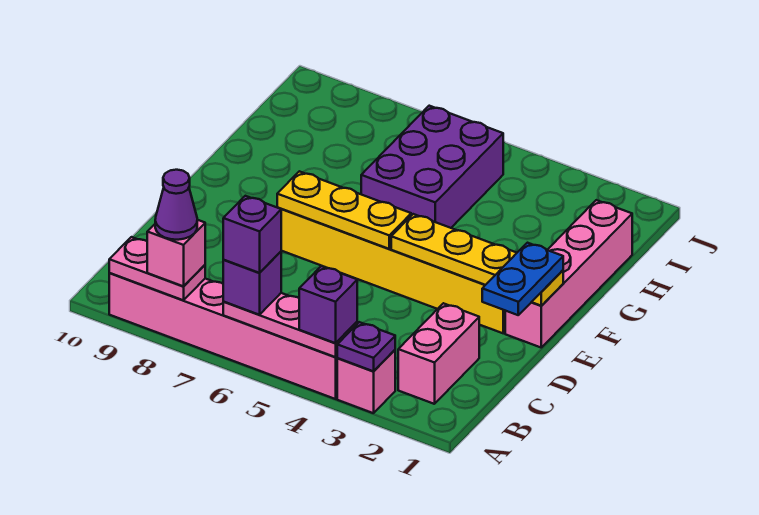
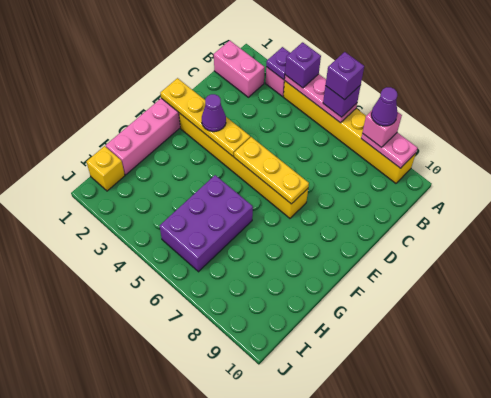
pink 1x6 brick [109,273,338,399] -> yellow 1x6 brick [284,81,416,183]
pink 1x2 brick [398,303,479,404] -> pink 1x2 brick turned to [214,41,265,97]
blue 1x2 plate [482,243,563,315] -> none
none -> purple 1x1 cone [202,94,226,132]
none -> yellow 1x1 brick [86,146,125,191]

